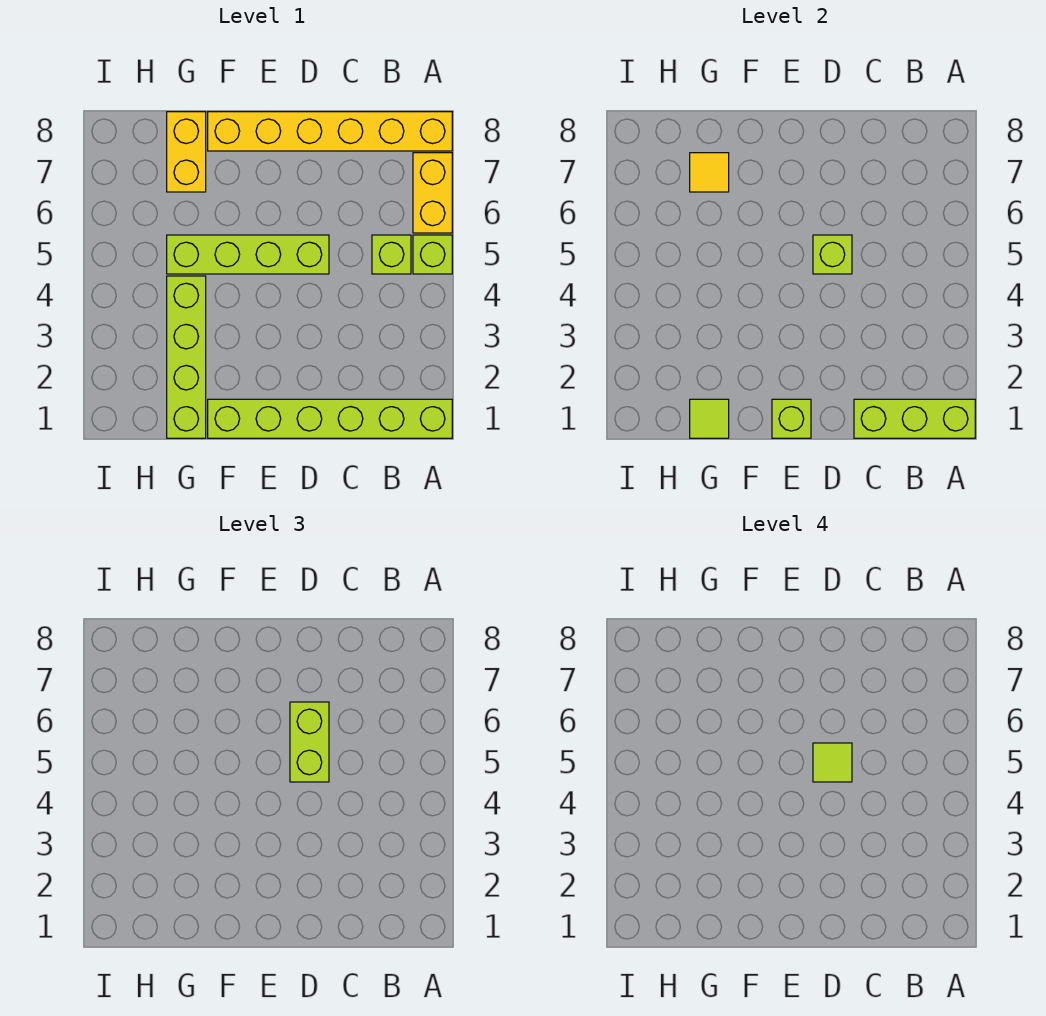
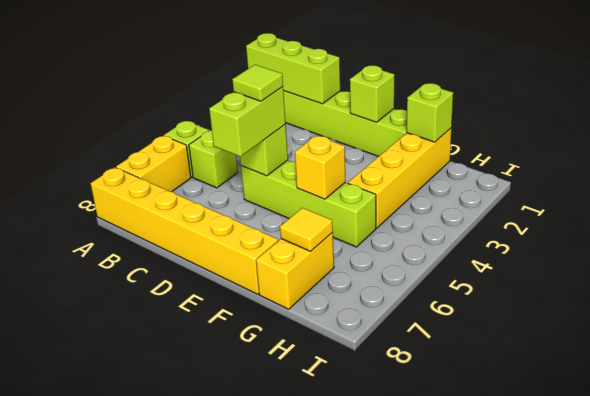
none -> yellow 1x1 brick [295,136,345,199]
lime 1x4 brick [167,276,206,438] -> yellow 1x4 brick [348,128,451,228]
lime 1x1 tile [690,399,729,438] -> lime 1x1 brick [407,83,453,142]

